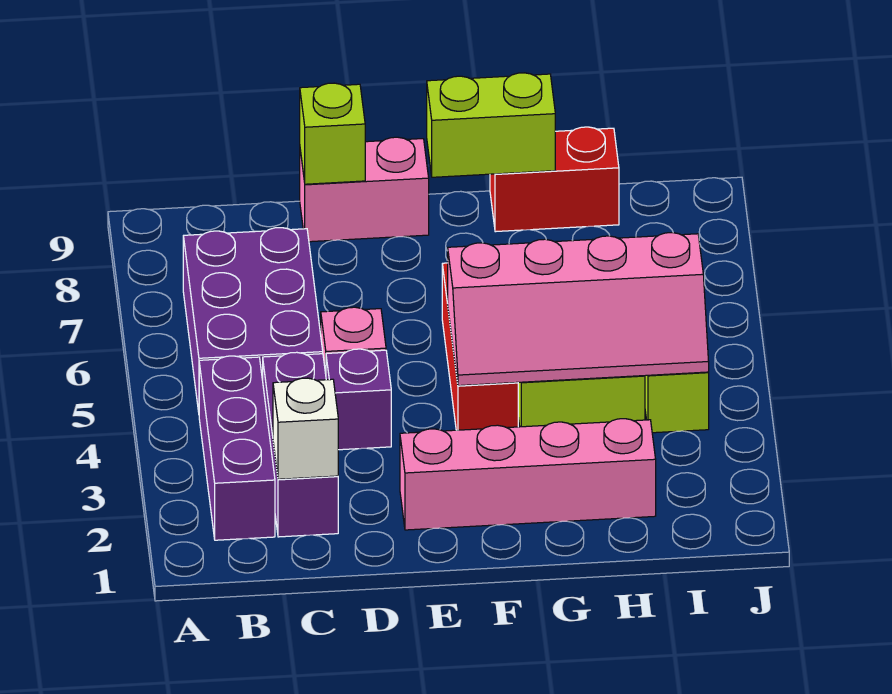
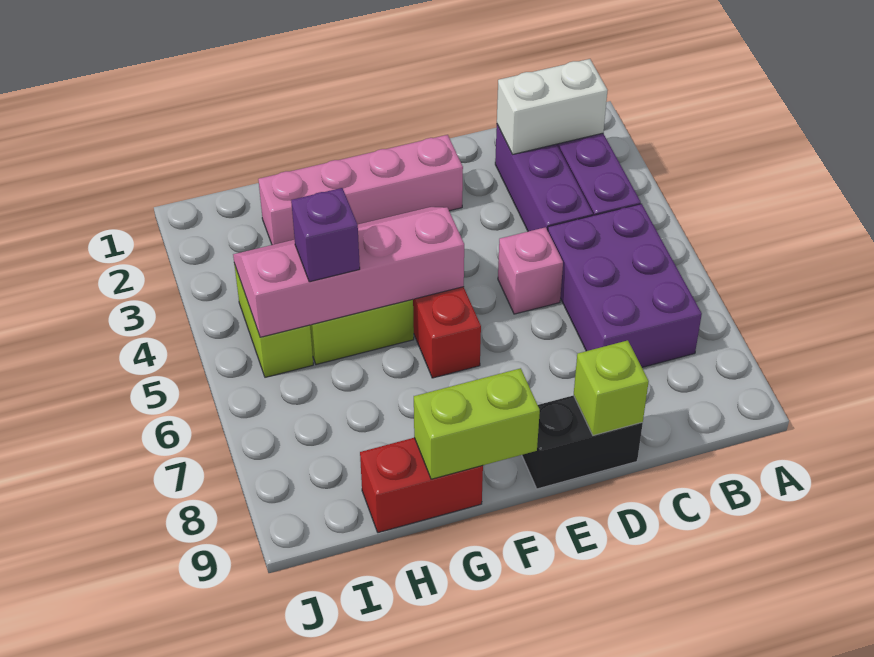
white 1x1 brick [273,378,338,479] -> white 1x2 brick [497,59,608,155]
purple 1x1 brick [326,349,391,450] -> purple 1x1 brick moved to [291,188,360,282]
pink 1x2 brick [300,137,429,242] -> black 1x2 brick [522,395,643,489]

